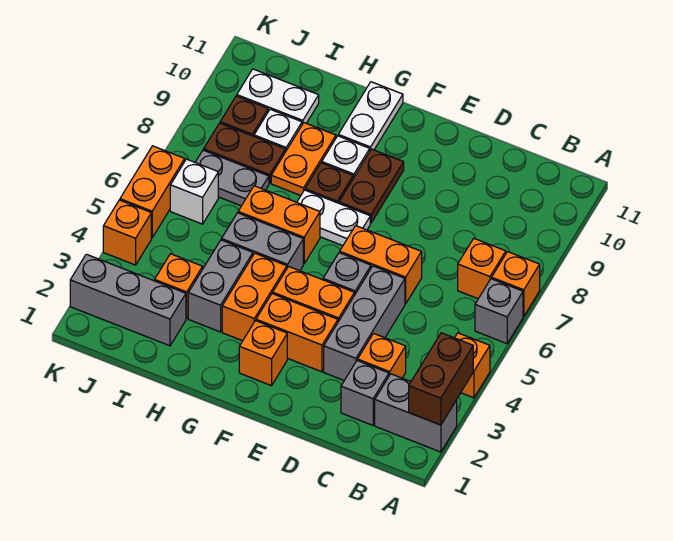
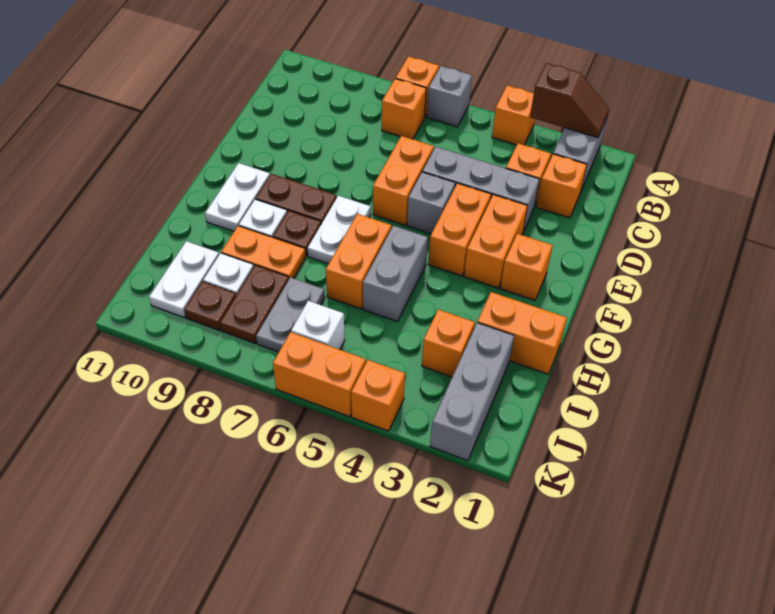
brown 1x2 brick [409,333,473,425] -> brown 1x2 slope [530,63,609,138]
grey 1x1 brick [341,361,389,425] -> orange 1x1 brick [537,154,587,218]
orange 1x2 brick [222,253,287,341] -> orange 1x2 brick moved to [477,292,567,374]
white 1x2 plate [338,82,403,150] -> white 1x2 plate turned to [205,163,270,231]
grey 1x2 brick [188,240,253,332] -> none

